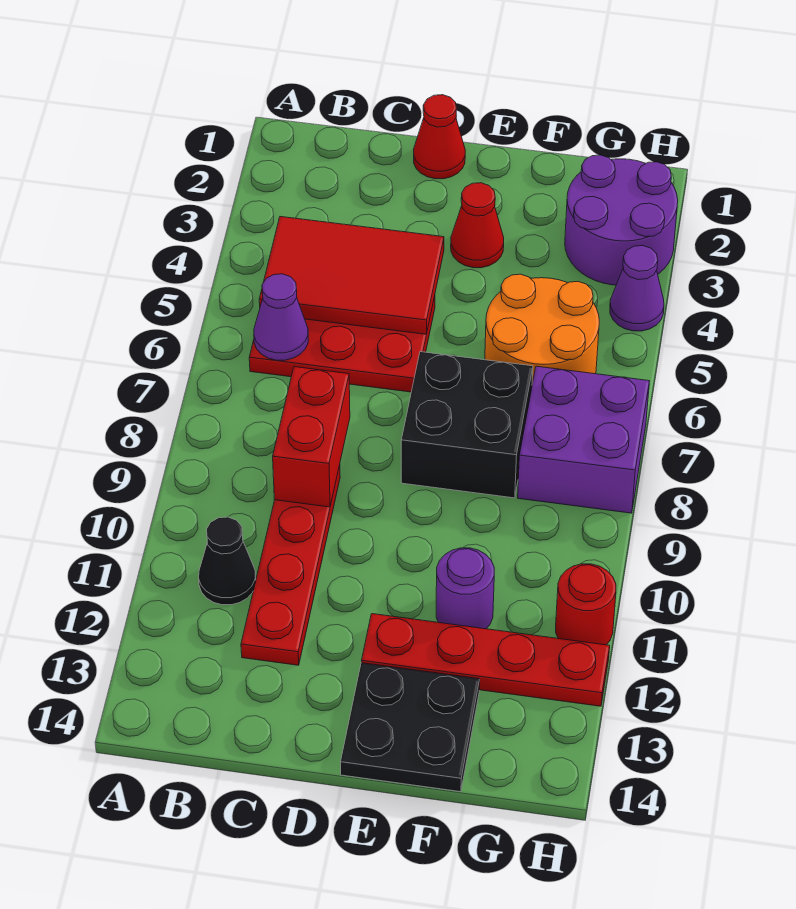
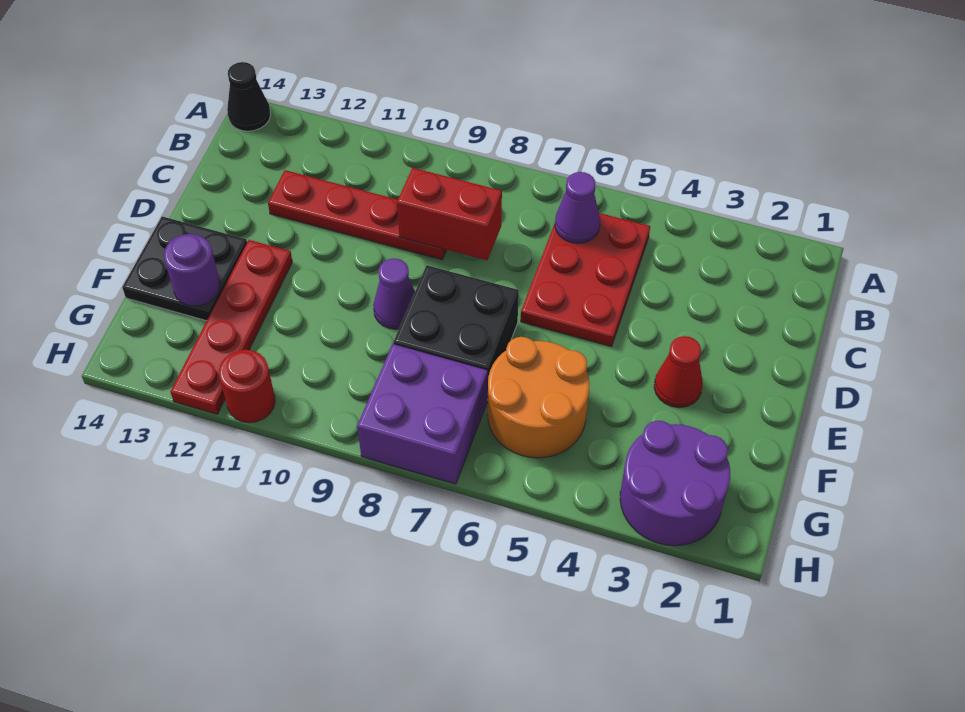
red 2x3 tile [259,217,444,334] -> none
black 1x1 cone [199,517,256,605] -> black 1x1 cone moved to [227,62,271,131]
red 1x1 cone [414,95,465,179] -> none
purple 1x1 round brick [436,548,494,629] -> purple 1x1 round brick moved to [164,234,220,306]
purple 1x1 cone [610,246,664,331] -> purple 1x1 cone moved to [373,258,415,329]

